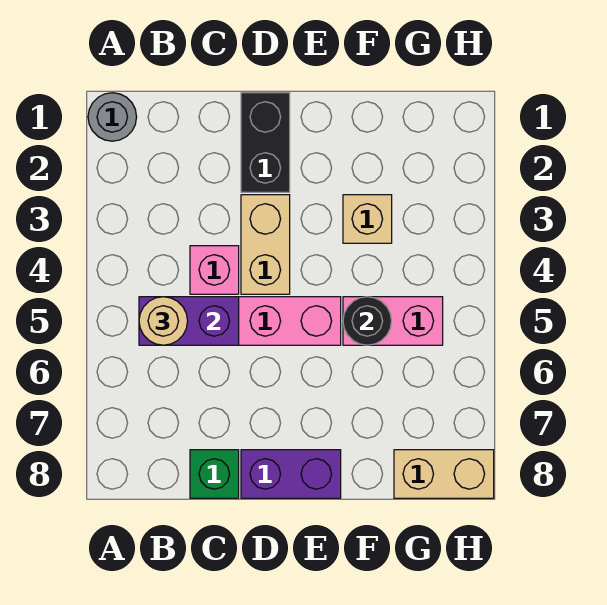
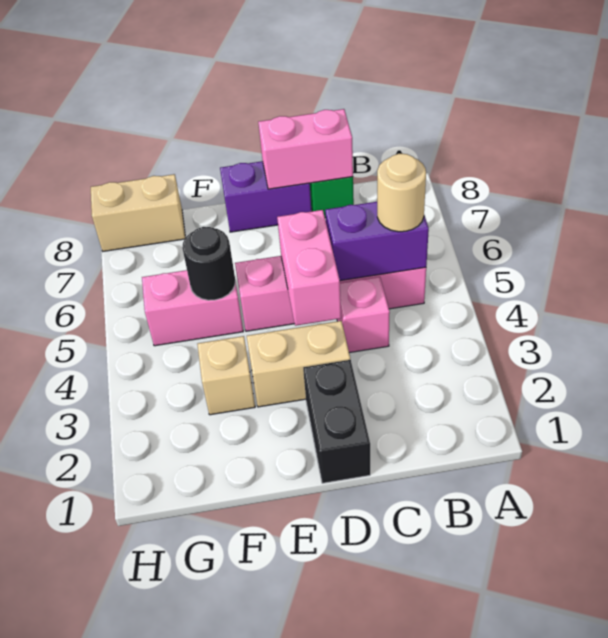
grey 1x1 round brick [88,93,137,141] -> none
none -> pink 1x2 brick [258,109,353,189]
tan 1x2 brick [241,195,290,294] -> tan 1x2 brick turned to [247,321,350,407]
none -> pink 1x2 brick [277,210,341,326]

